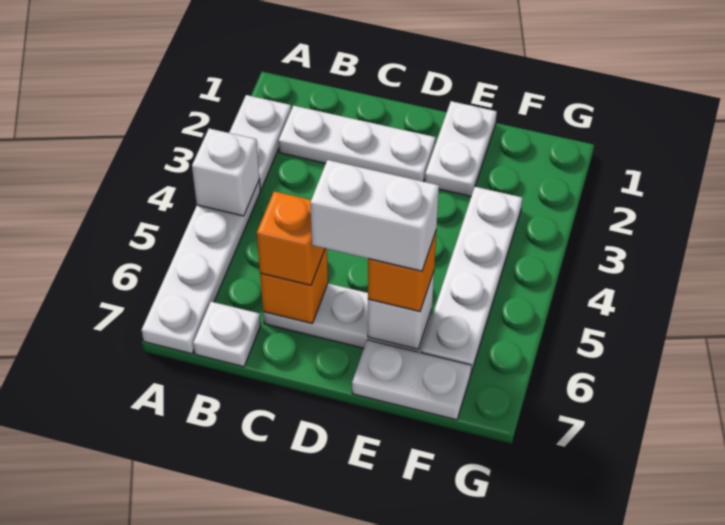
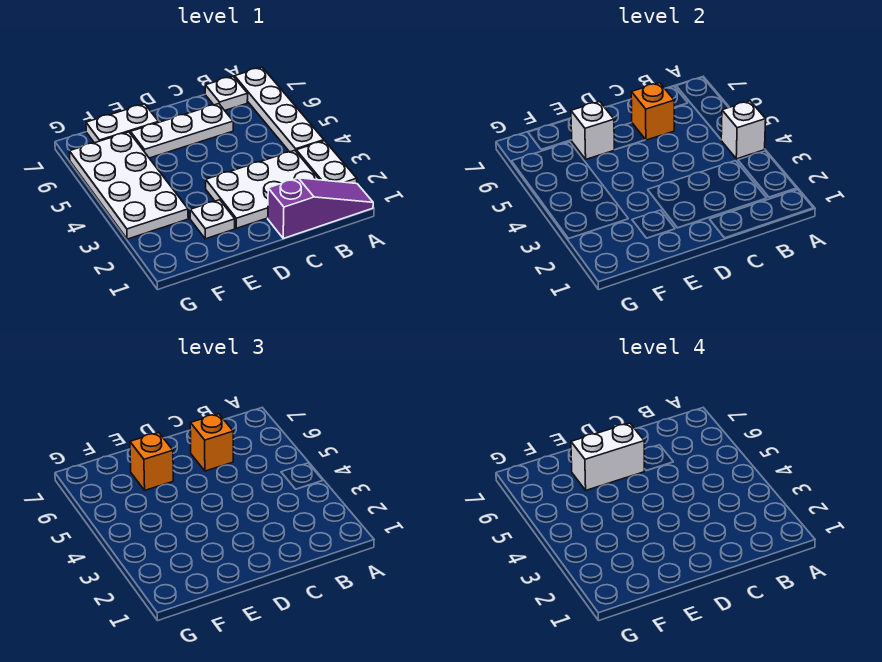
none -> purple 1x3 slope [268,178,373,238]
white 1x3 plate [279,106,436,182] -> white 2x3 plate [206,150,319,228]
white 1x2 plate [425,101,497,196] -> white 1x1 plate [190,200,235,239]
white 1x4 plate [421,187,522,373] -> white 2x4 plate [69,132,188,239]

